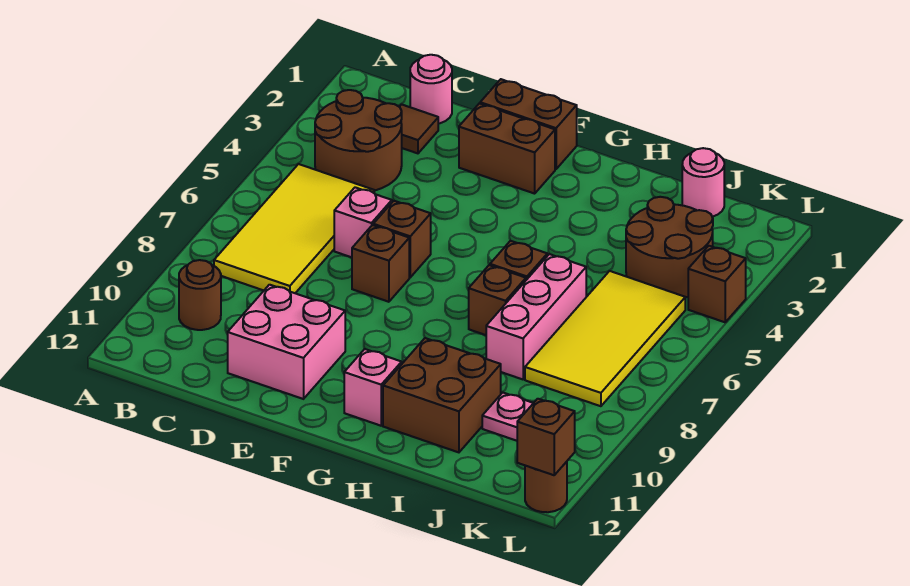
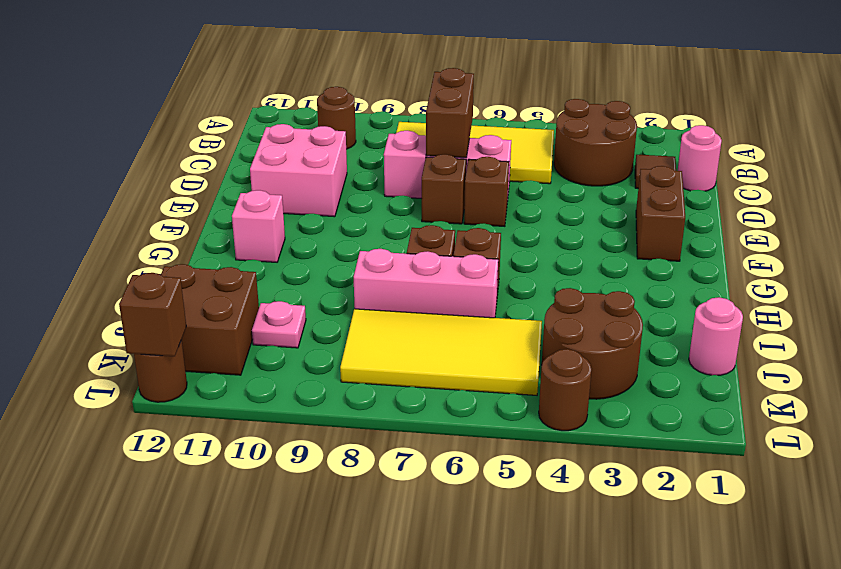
pink 1x1 brick [334,187,392,257] -> pink 1x3 brick [384,131,511,201]
brown 1x2 brick [480,79,577,169] -> brown 1x2 brick moved to [426,68,474,158]
brown 2x2 brick [383,338,501,452] -> brown 2x2 brick moved to [161,264,259,375]
brown 1x1 brick [688,246,746,322] -> brown 1x1 round brick [539,349,592,431]

